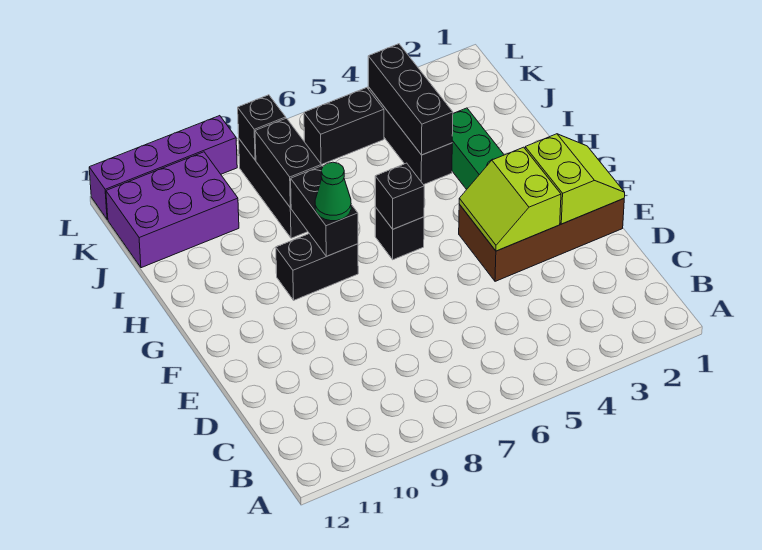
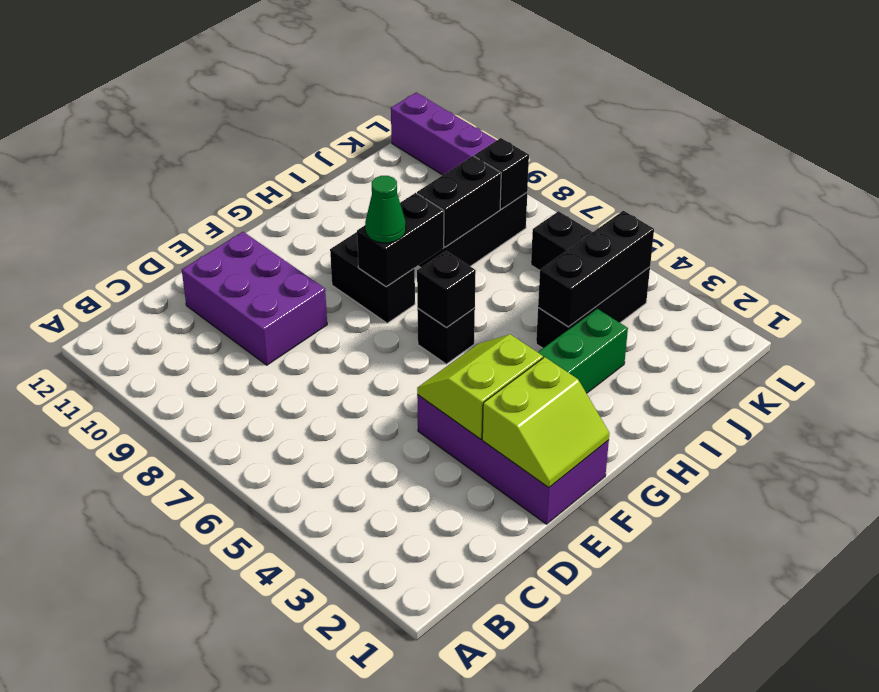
brown 2x4 brick [459,199,624,281] -> purple 2x4 brick [417,395,609,524]
purple 2x3 brick [106,152,239,268] -> purple 2x3 brick moved to [182,232,327,365]

